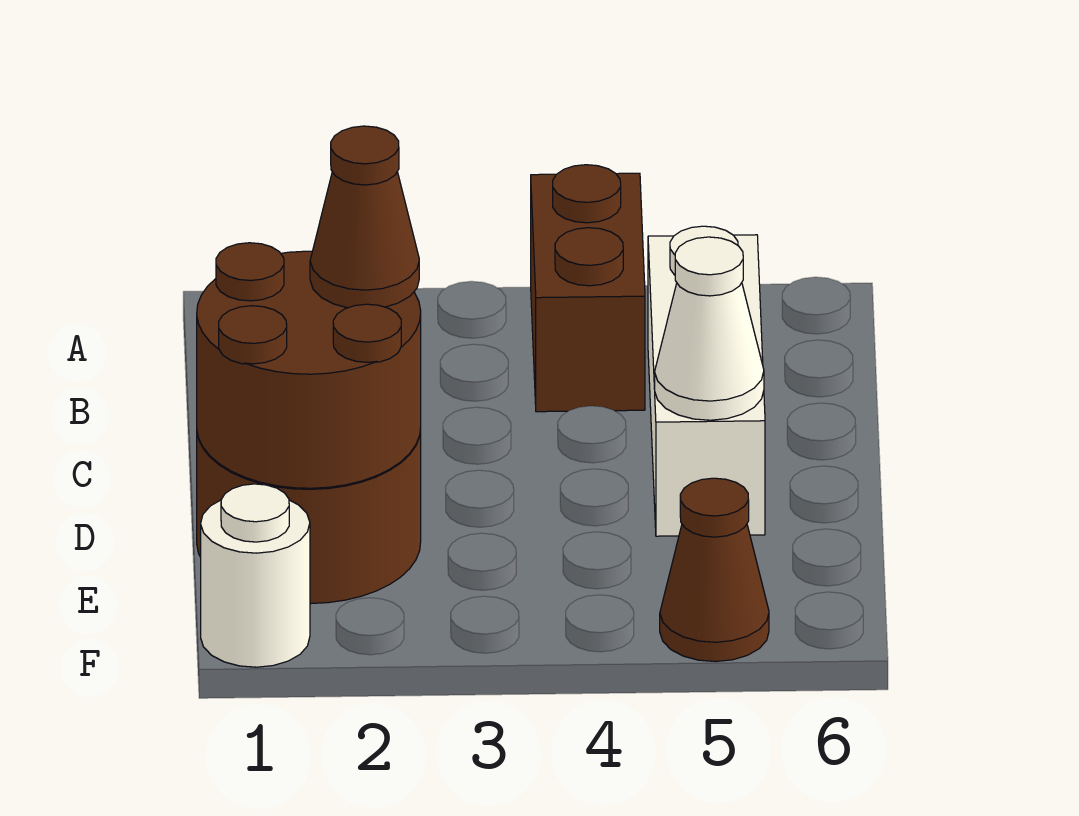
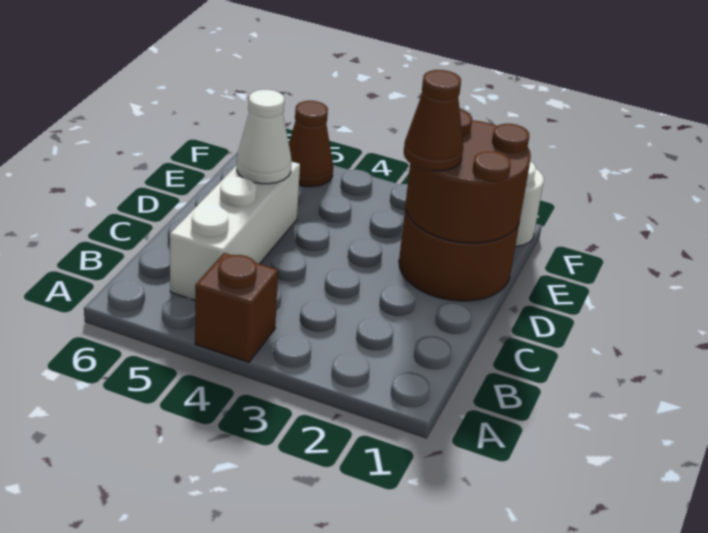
brown 1x2 brick [531,165,645,412] -> brown 1x1 brick [195,253,278,362]

